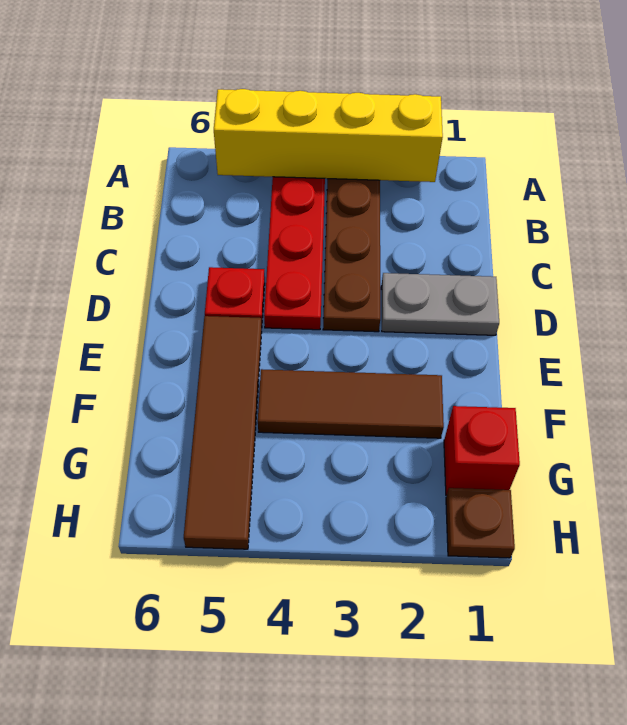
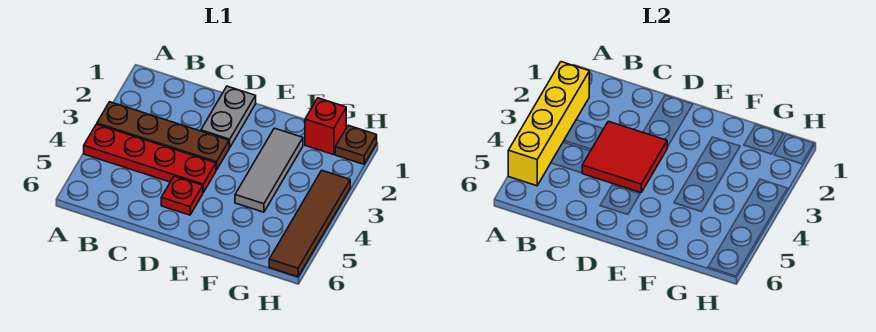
none -> red 2x2 tile [582,121,667,193]
brown 1x4 tile [184,316,262,549] -> brown 1x4 tile turned to [269,170,350,277]
brown 1x3 tile [258,369,444,438] -> grey 1x3 tile [235,128,303,212]

